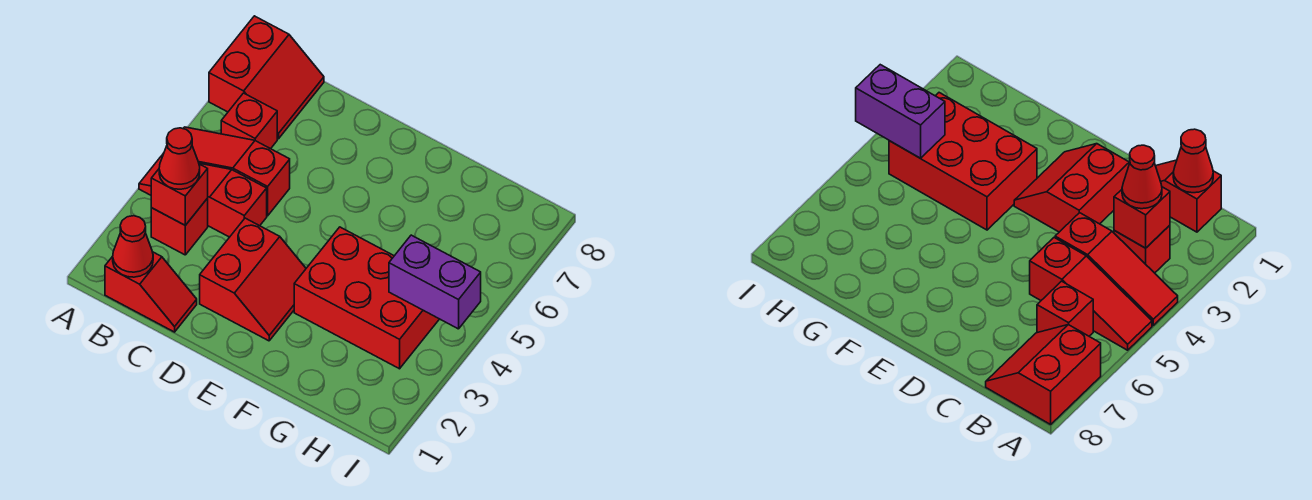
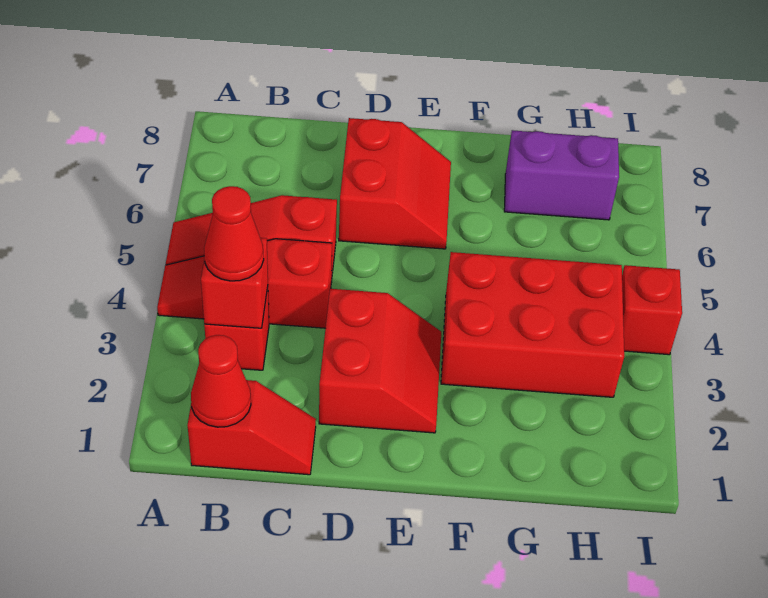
red 2x2 slope [209,16,324,139] -> red 2x2 slope moved to [339,118,451,249]
red 1x1 brick [221,93,277,149] -> red 1x1 brick moved to [622,265,682,355]
purple 1x2 brick [389,235,481,329] -> purple 1x2 brick moved to [504,130,619,220]

